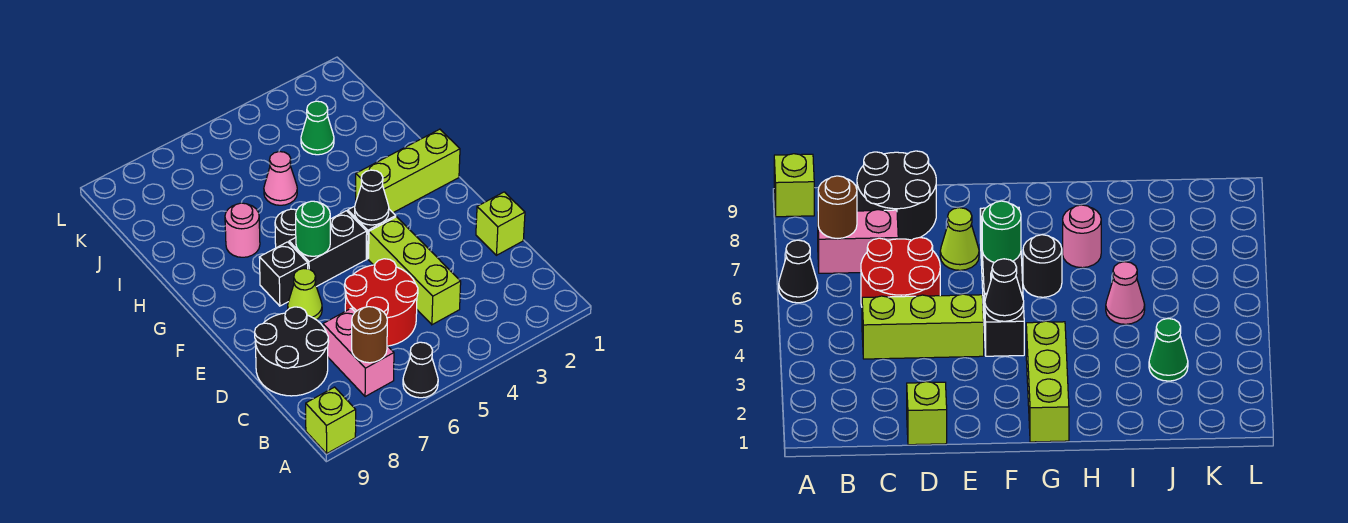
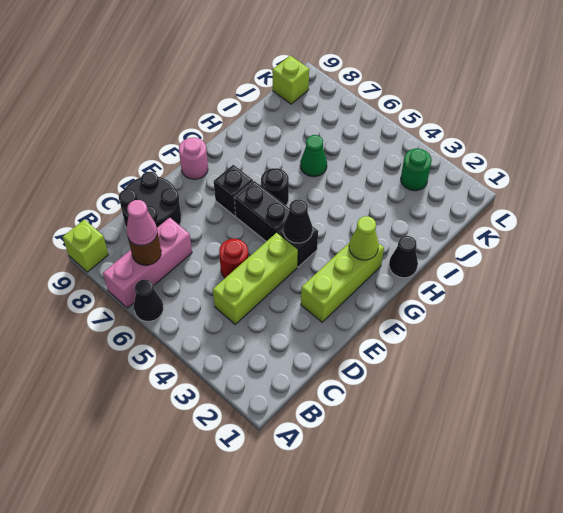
pink 1x2 brick [323,308,394,397] -> pink 1x3 brick [103,217,192,308]
red 2x2 round brick [345,259,418,346] -> red 1x1 round brick [219,239,248,278]
lime 1x1 brick [476,192,525,255] -> lime 1x1 brick moved to [272,55,309,104]
lime 1x1 cone [288,268,322,320] -> lime 1x1 cone moved to [349,216,379,260]
green 1x1 round brick [296,201,330,256] -> green 1x1 round brick moved to [401,149,432,191]
lime 1x3 brick [356,129,460,213] -> lime 1x3 brick turned to [301,243,384,322]
none -> black 1x1 cone [389,236,418,278]
pink 1x1 round brick [225,203,260,257] -> pink 1x1 round brick moved to [179,137,208,179]
pink 1x1 cone [264,152,297,205] -> pink 1x1 cone moved to [127,200,157,246]
green 1x1 cone [301,101,334,155] -> green 1x1 cone moved to [300,135,327,177]

